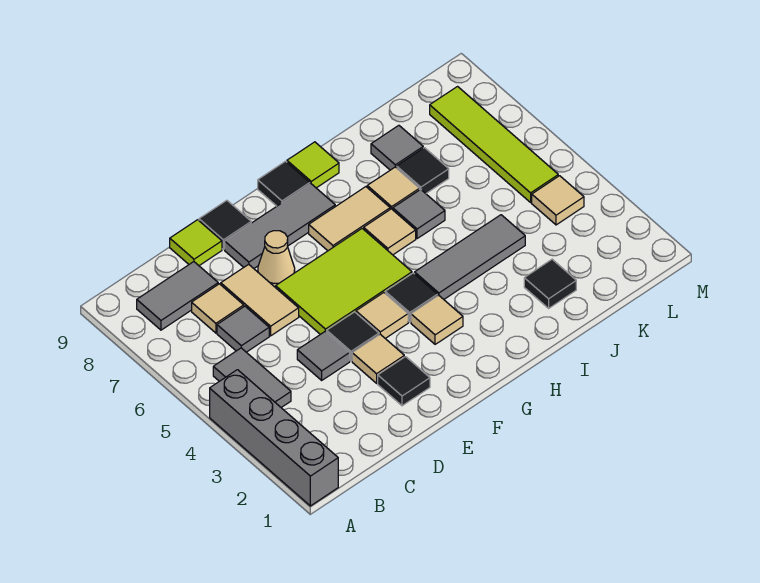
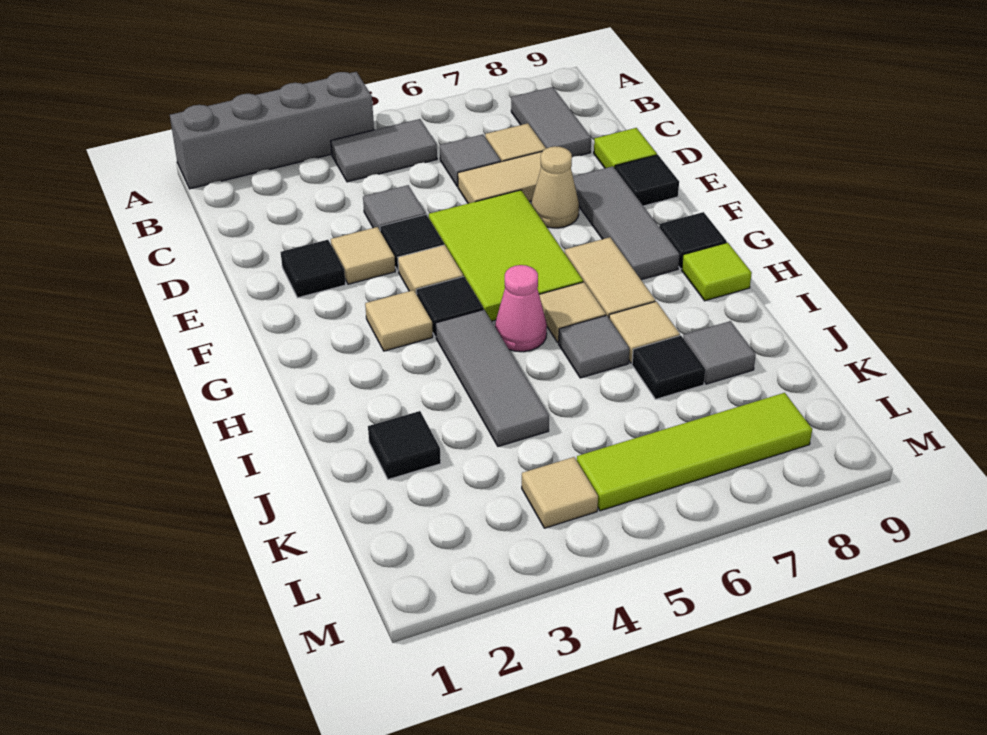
none -> pink 1x1 cone [495,265,547,352]

